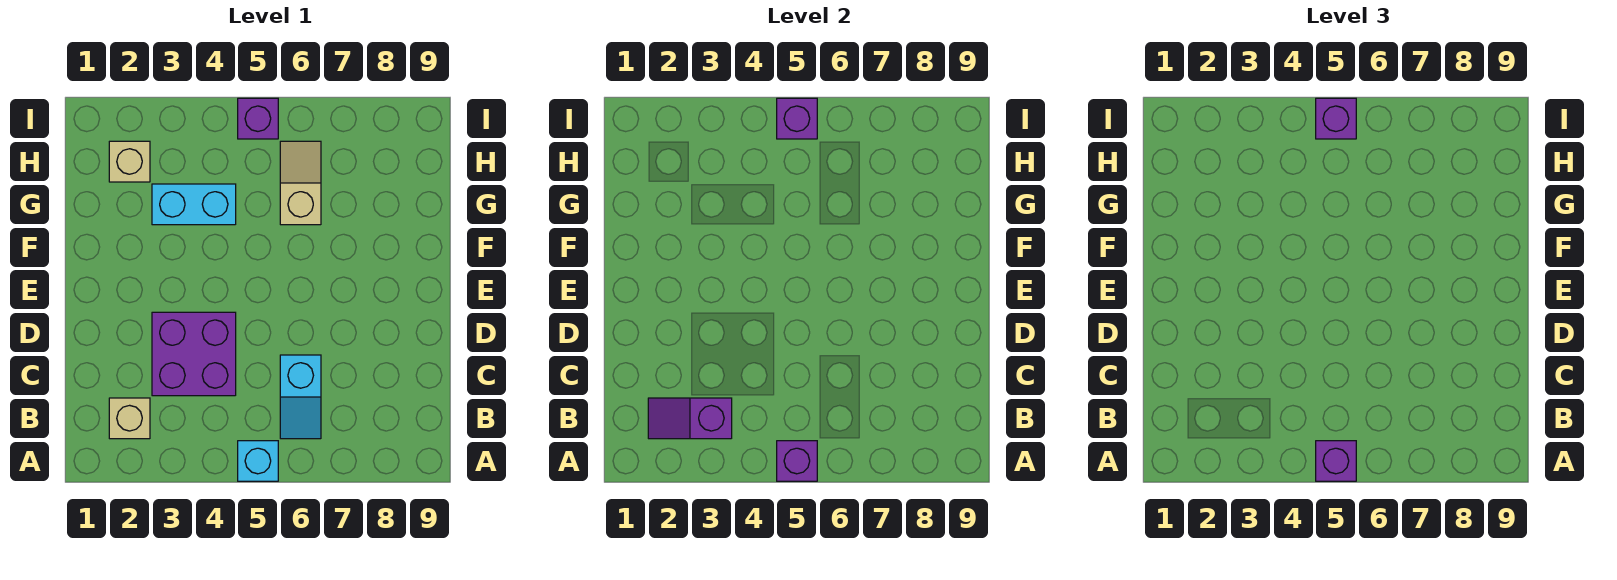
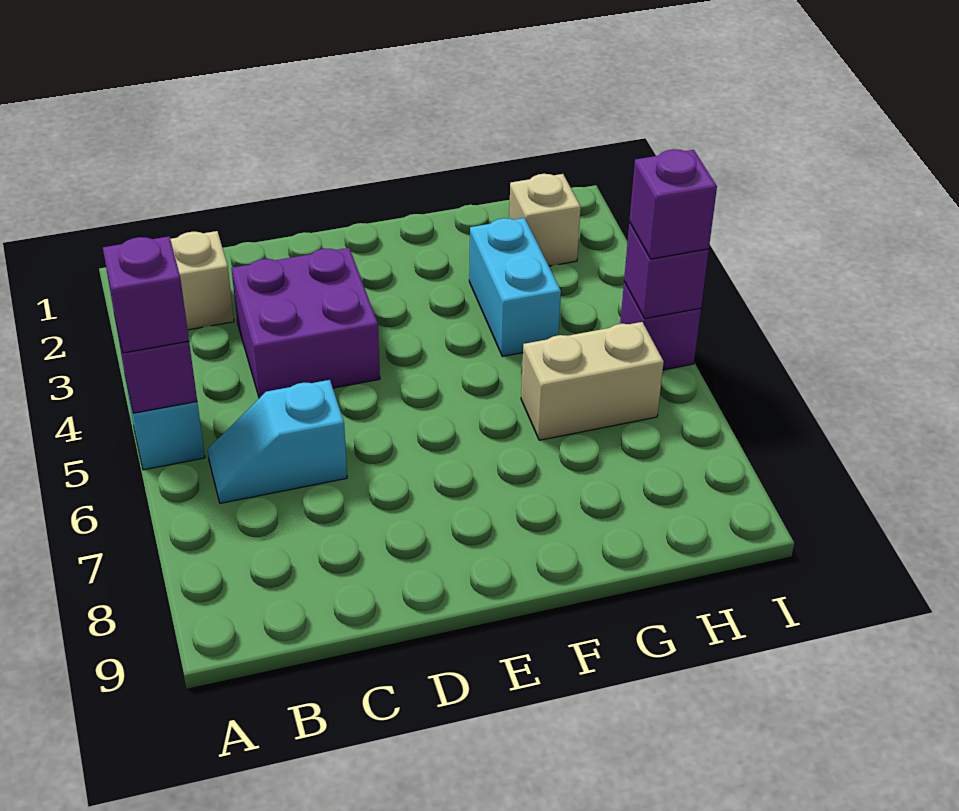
purple 1x2 slope [648,398,732,439] -> none
tan 1x2 slope [280,141,321,225] -> tan 1x2 brick [521,322,664,440]

